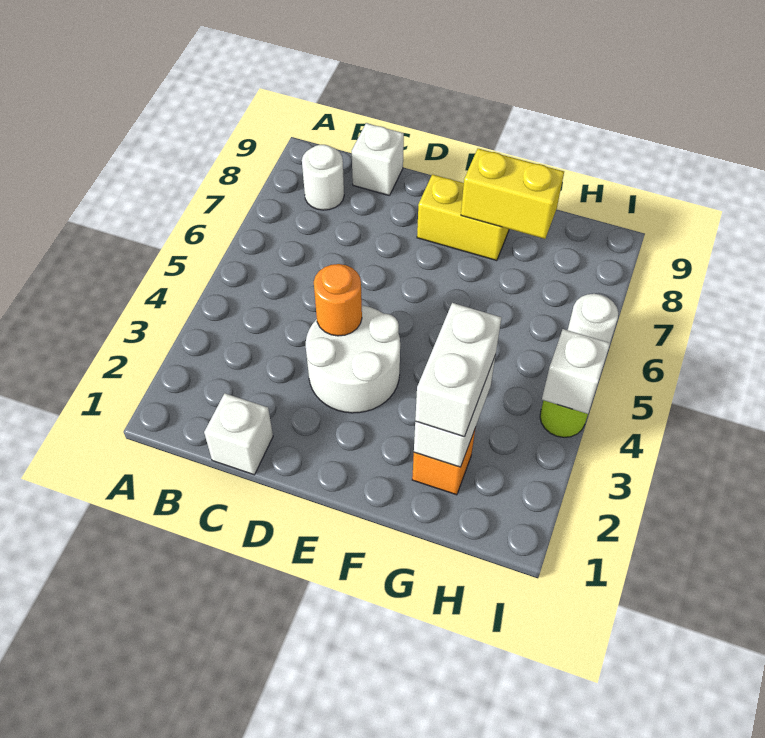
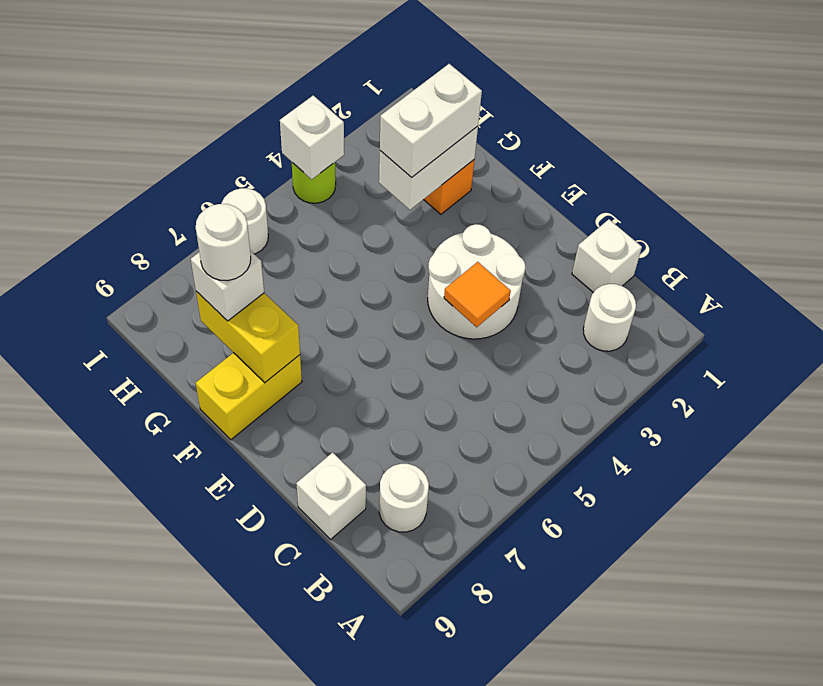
none -> white 1x1 round brick [583,284,636,351]
orange 1x1 round brick [314,264,362,336] -> orange 1x1 tile [444,262,511,327]
yellow 1x2 brick [417,174,509,261] -> yellow 1x2 brick turned to [196,353,302,440]
none -> white 1x1 brick [191,251,264,321]
none -> white 1x1 round brick [196,204,251,281]

